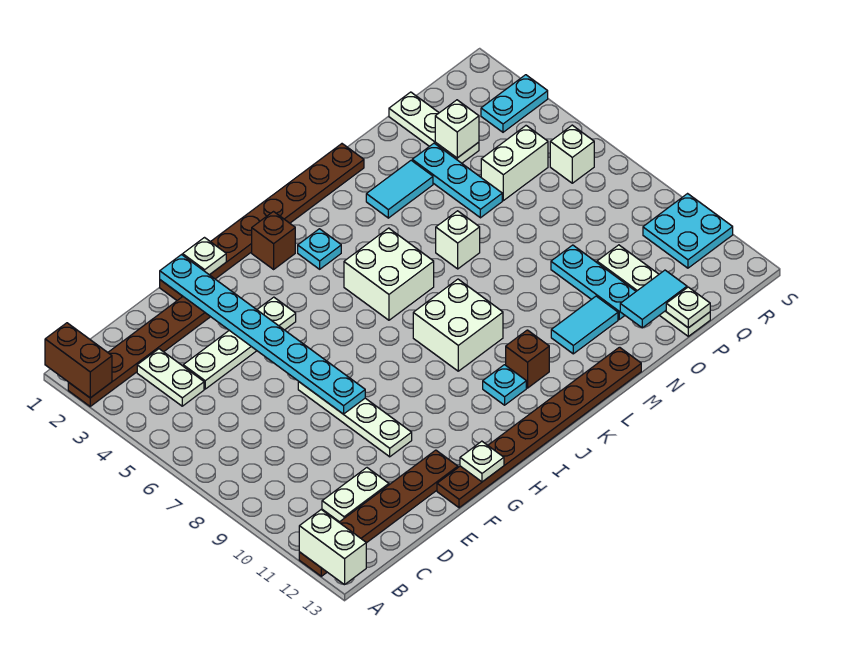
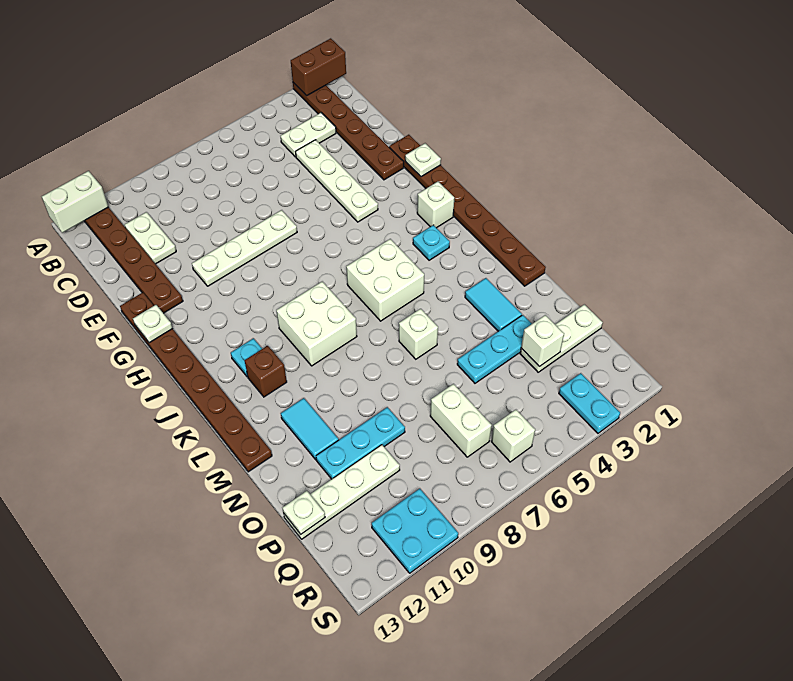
cyan 1x8 plate [160,255,365,414] -> none
brown 1x1 brick [252,212,295,269] -> white 1x1 brick [417,182,454,228]
cyan 1x2 tile [620,270,687,328] -> none
white 1x2 brick [481,126,548,201] -> white 1x2 brick moved to [430,384,492,457]

